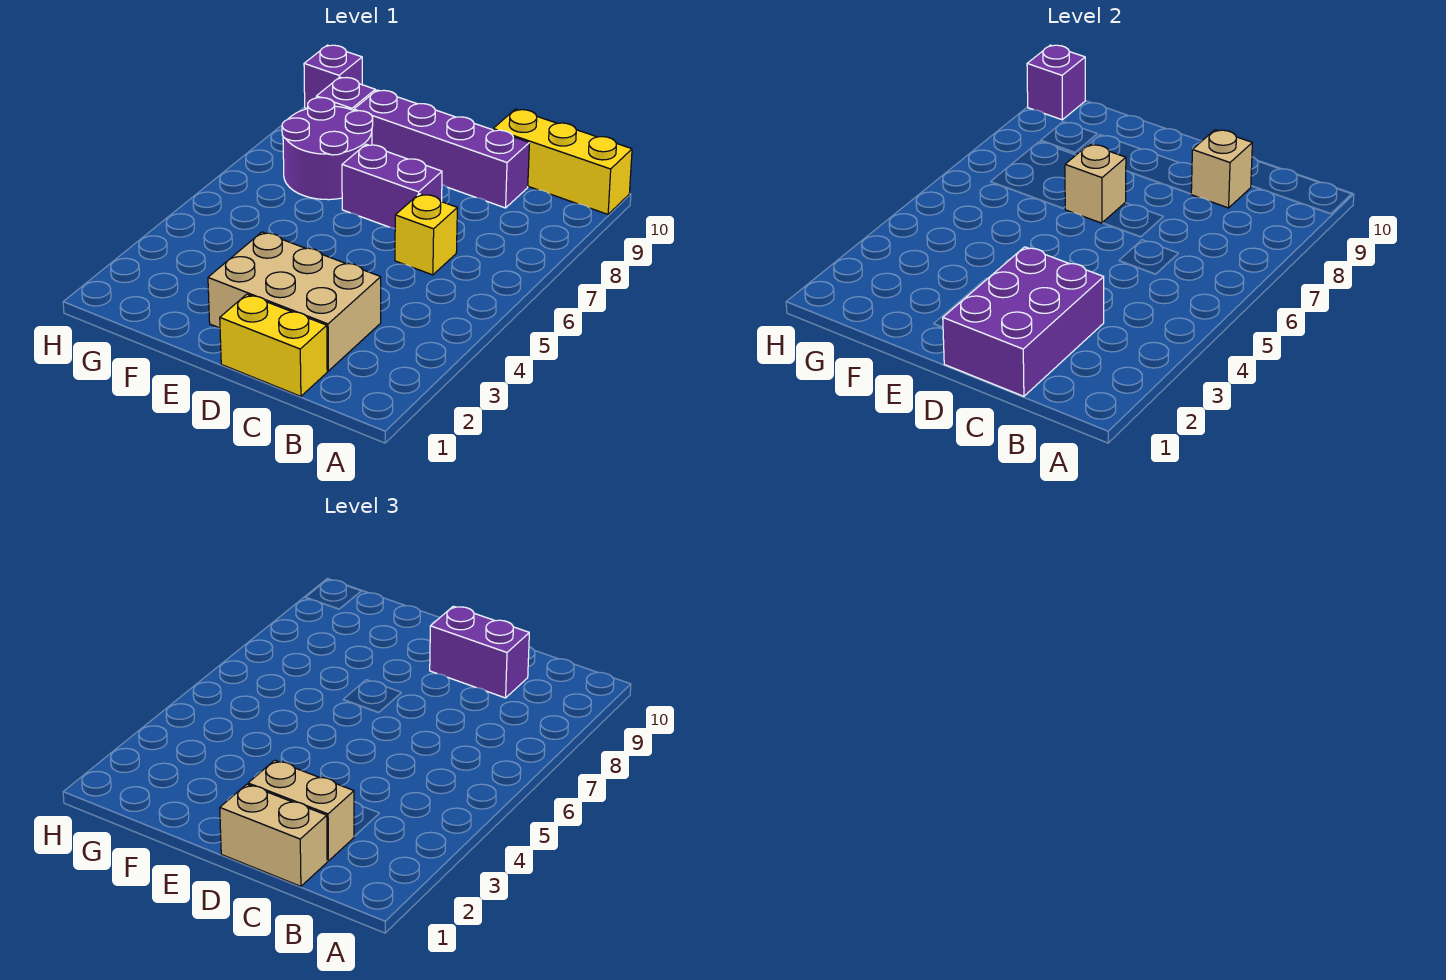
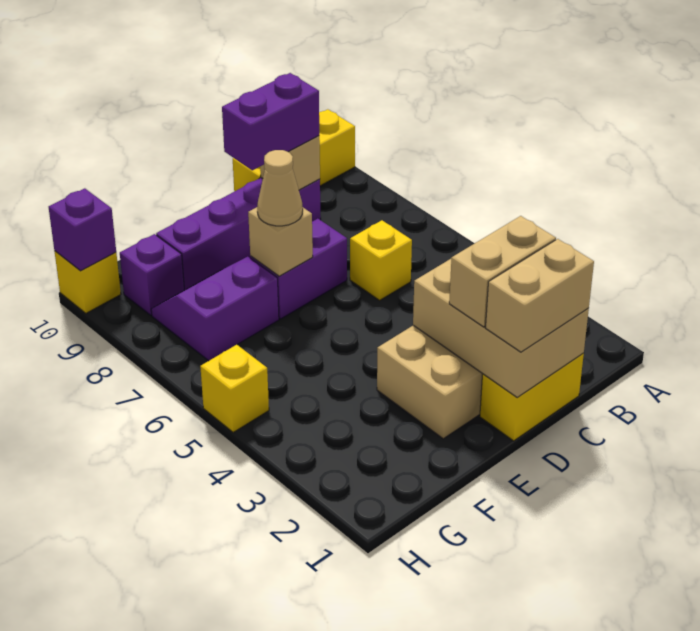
purple 2x3 brick [943,247,1104,396] -> tan 2x3 brick [413,259,589,398]
none -> tan 1x1 cone [257,150,303,226]
purple 2x2 round brick [282,98,373,200] -> purple 2x2 slope [151,257,279,361]
none -> yellow 1x1 brick [200,345,269,432]
purple 1x1 brick [304,45,362,109] -> yellow 1x1 brick [54,251,121,313]

